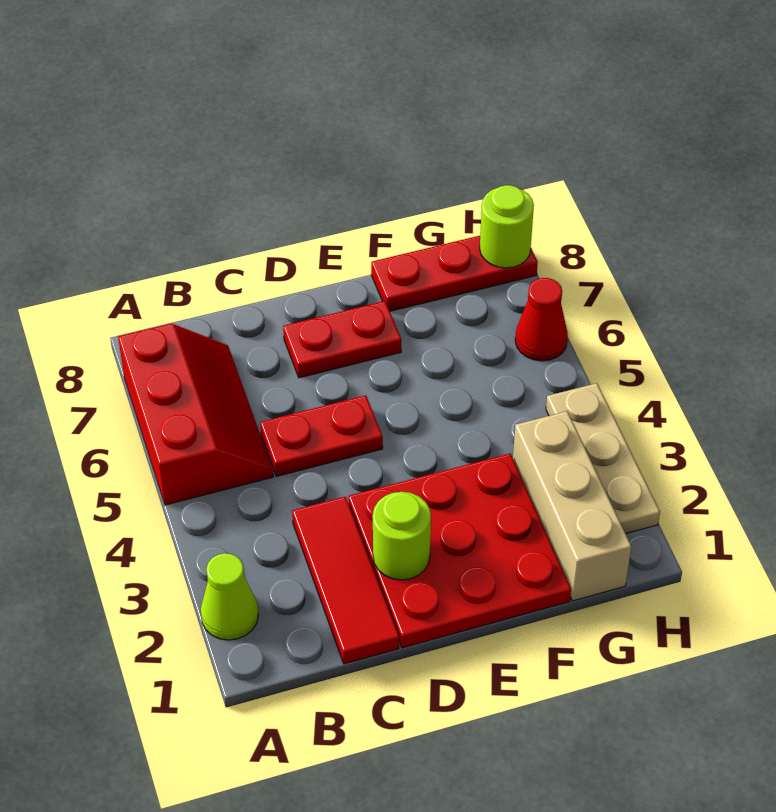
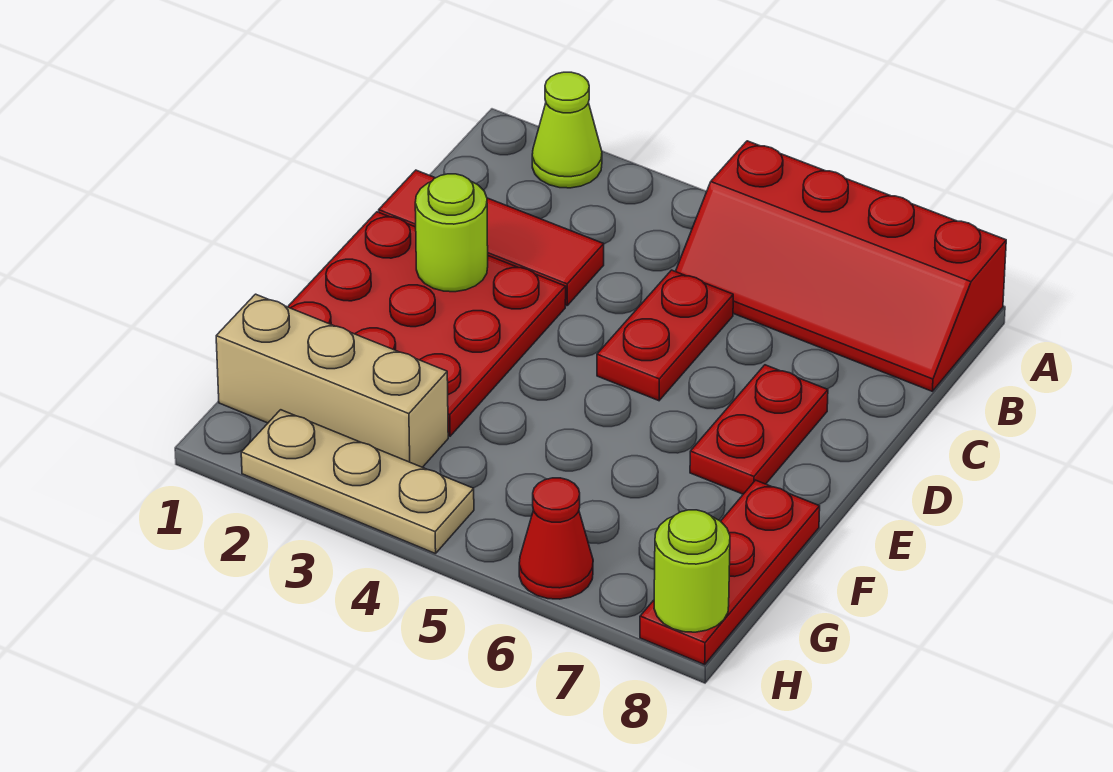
red 2x3 slope [118,323,273,505] -> red 2x4 slope [675,141,1006,391]

